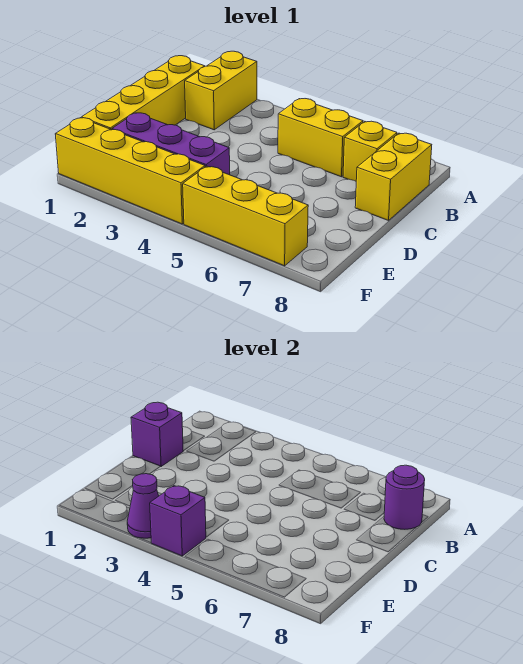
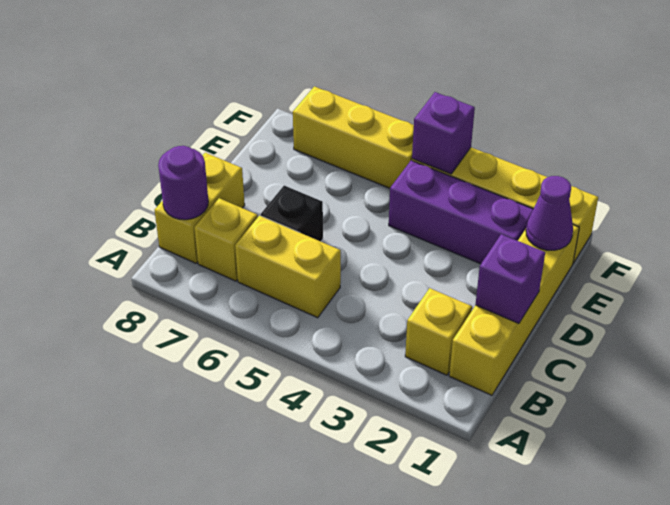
yellow 1x2 brick [185,51,257,130] -> yellow 1x1 brick [405,288,472,375]
none -> black 1x1 brick [261,186,323,241]
purple 1x1 cone [127,474,159,538] -> purple 1x1 cone moved to [526,176,573,250]

